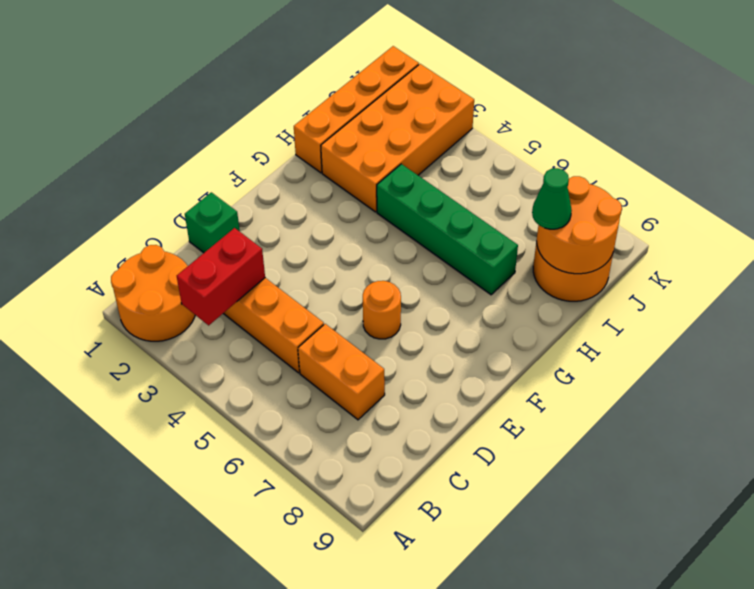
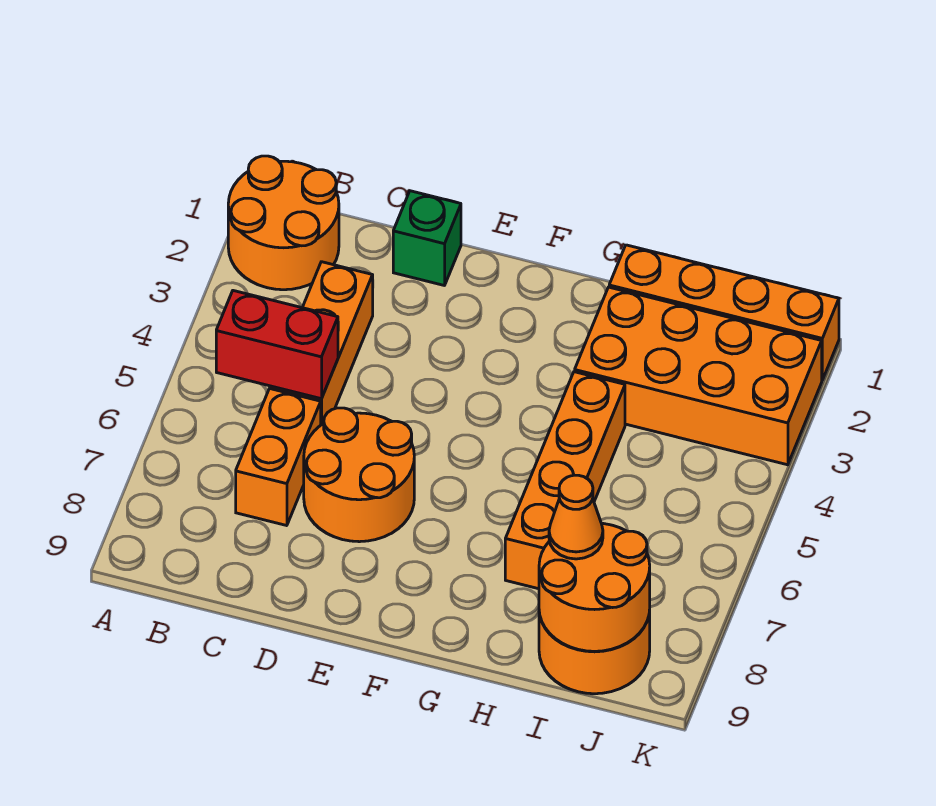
red 1x2 brick [177,228,265,325] -> red 1x2 brick moved to [216,291,338,399]
orange 1x1 round brick [363,281,401,339] -> orange 2x2 round brick [304,408,414,542]
green 1x4 brick [377,164,518,295] -> orange 1x4 brick [505,372,625,589]
green 1x1 cone [532,168,572,229] -> orange 1x1 cone [549,475,603,559]

